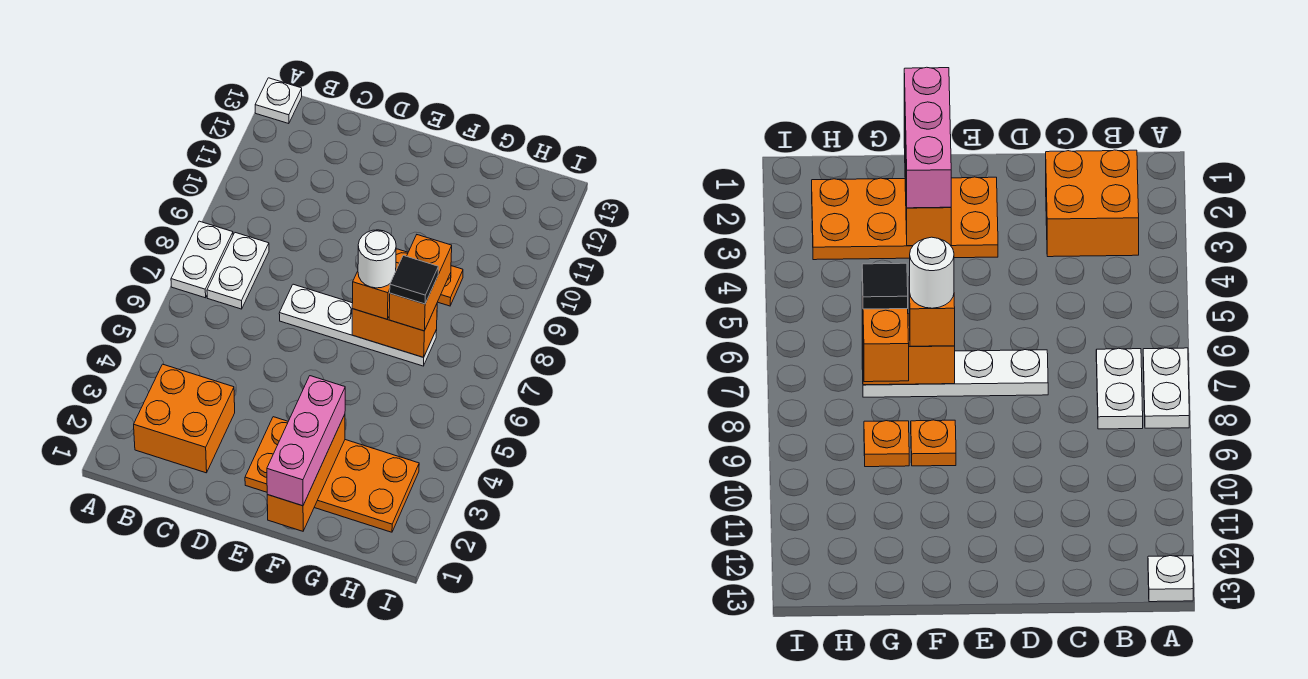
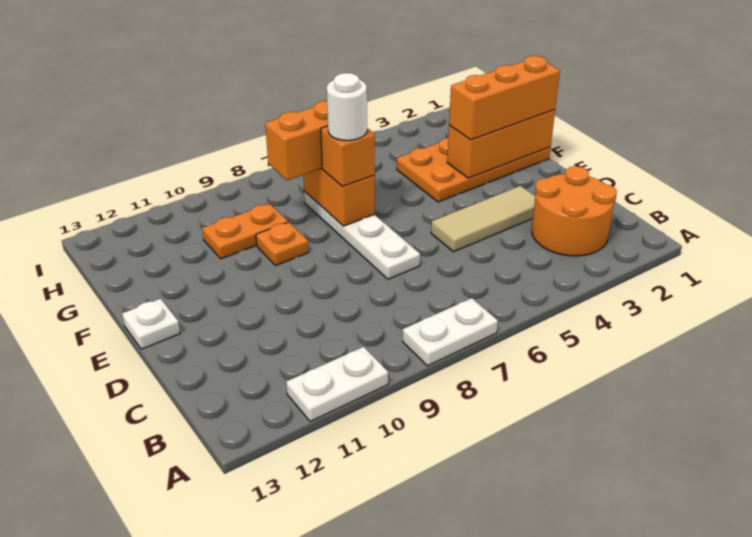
white 1x1 plate [255,78,302,124] -> white 1x1 plate moved to [122,299,180,349]
orange 2x2 brick [134,364,235,473] -> orange 2x2 round brick [532,166,617,256]
white 1x2 plate [207,233,269,309] -> white 1x2 plate moved to [286,347,388,422]
none -> tan 1x3 tile [431,186,535,252]
orange 2x4 plate [245,417,419,532] -> orange 2x4 plate turned to [397,138,551,202]
pink 1x3 brick [267,376,345,506] -> orange 1x3 brick [449,56,560,140]
black 1x1 tile [390,255,438,304] -> none
orange 1x1 plate [438,266,463,306] -> orange 1x2 plate [202,204,288,259]

